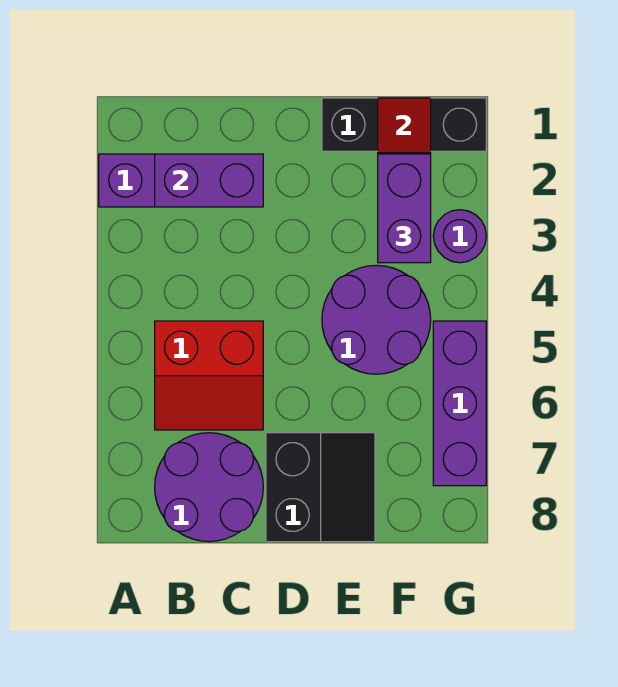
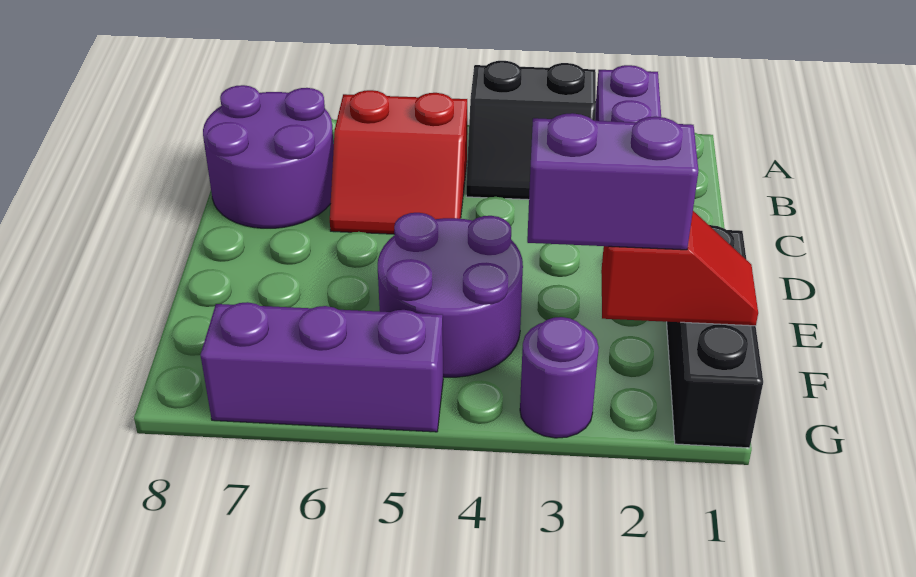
purple 1x2 brick [155,154,263,207] -> none
red 2x2 slope [155,321,263,430] -> red 2x2 slope turned to [330,90,467,234]
black 2x2 slope [266,433,375,542] -> black 2x2 slope moved to [466,61,596,200]

